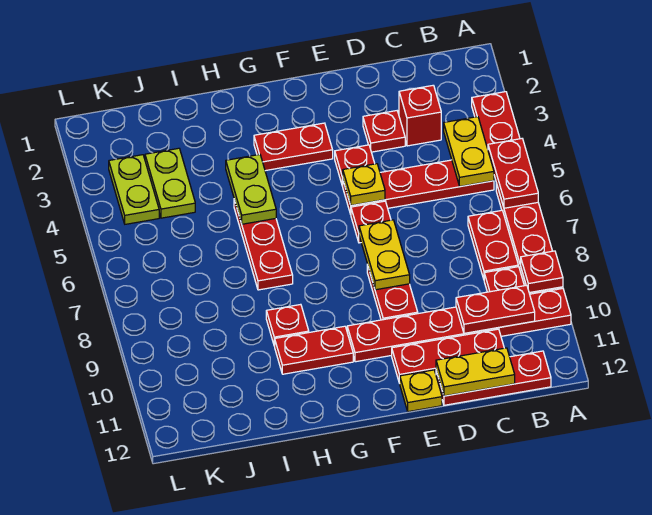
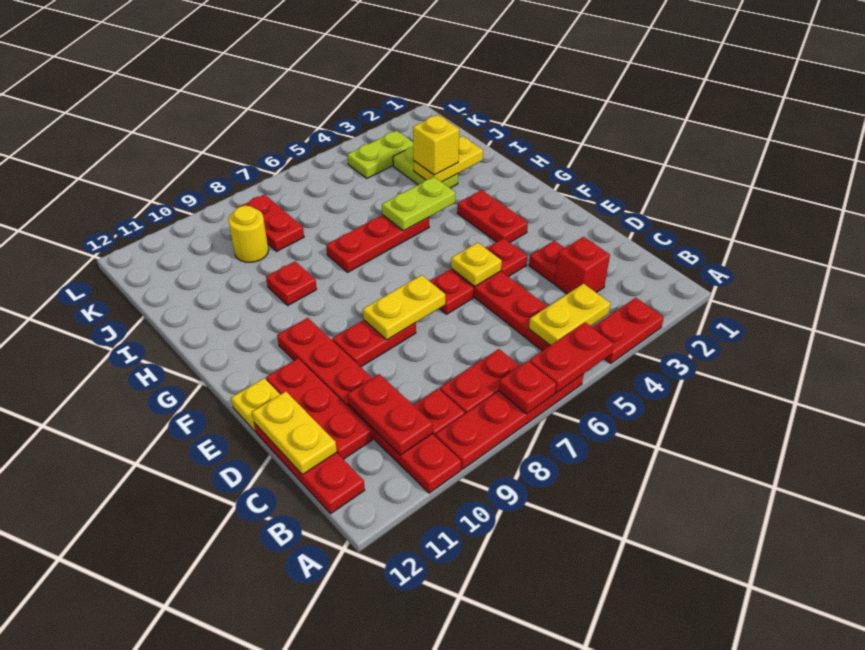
red 1x1 plate [521,251,563,293] -> red 1x1 plate moved to [499,361,556,414]
red 1x2 plate [275,326,353,374] -> red 1x2 plate moved to [237,194,304,251]
none -> yellow 1x2 plate [414,136,483,182]
none -> yellow 1x1 brick [413,115,459,175]
lime 1x2 plate [145,148,195,218] -> lime 1x2 plate turned to [393,146,458,188]
none -> yellow 1x1 round brick [228,206,269,262]

